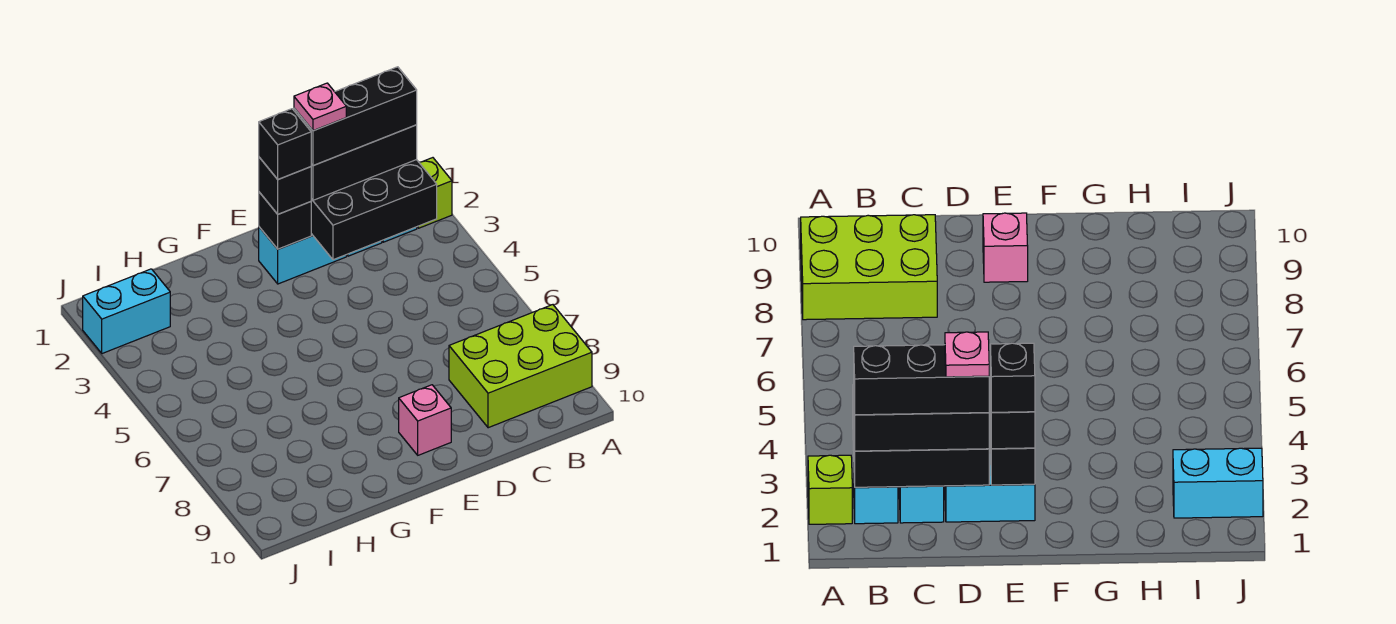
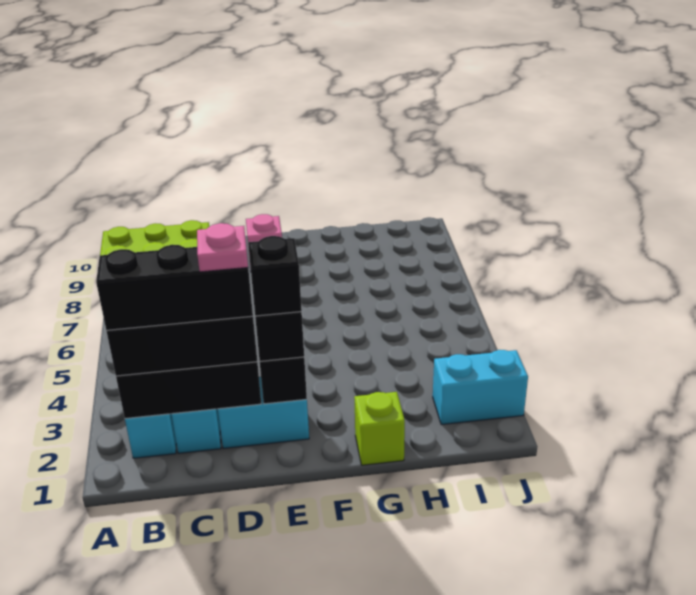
lime 1x1 brick [417,158,452,228] -> lime 1x1 brick moved to [354,392,405,465]

